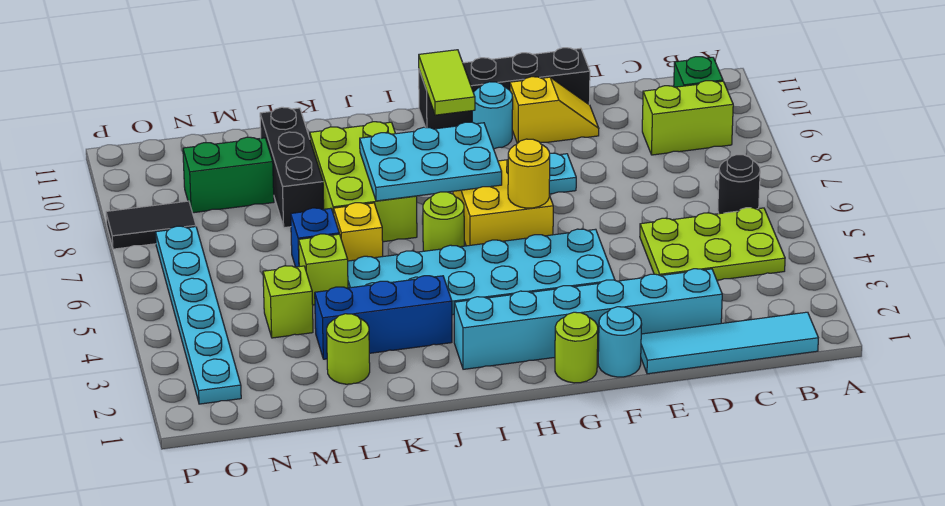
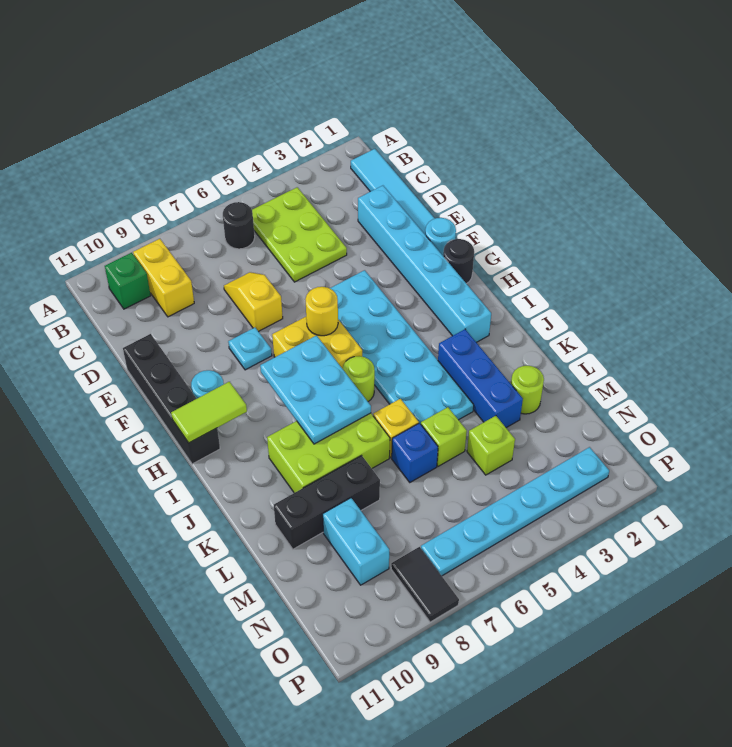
lime 1x2 brick [642,81,733,155] -> yellow 1x2 brick [133,239,194,317]
yellow 1x2 slope [510,77,599,143] -> yellow 1x2 slope moved to [224,272,283,332]
lime 1x1 round brick [555,312,598,383] -> black 1x1 round brick [443,239,474,284]
green 1x2 brick [183,137,274,213] -> cyan 1x2 brick [323,498,389,585]

